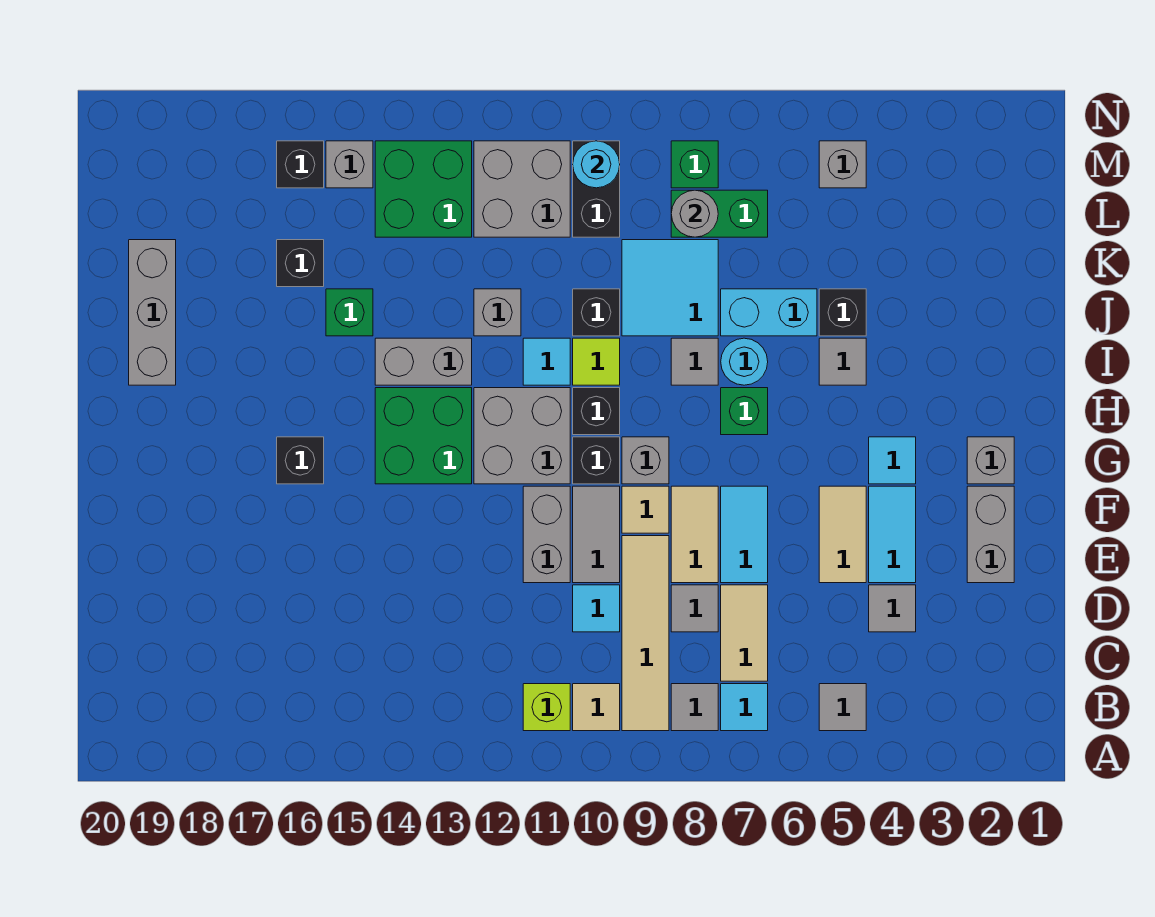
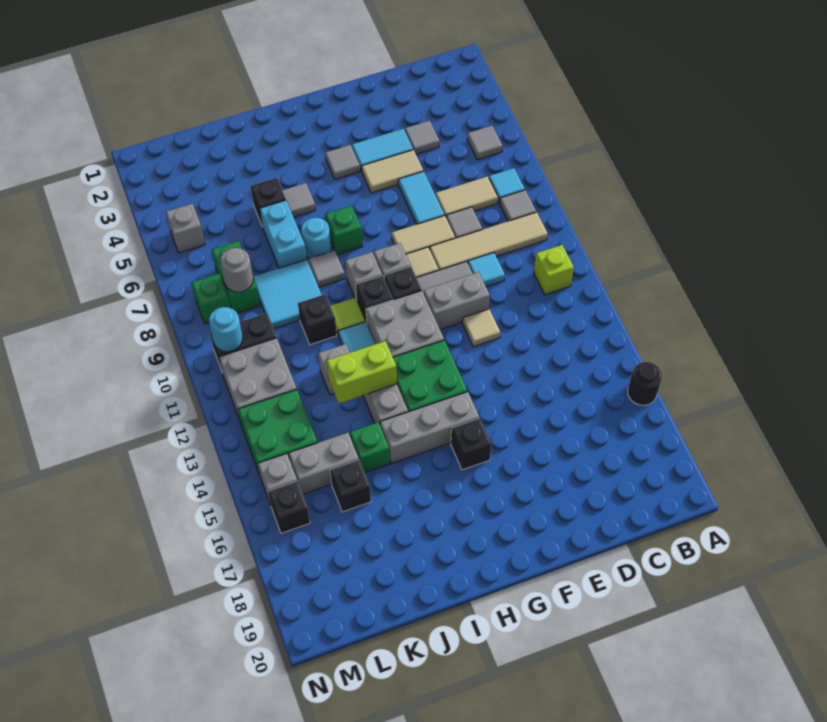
none -> black 1x1 round brick [628,362,662,405]
tan 1x1 tile [573,684,620,731] -> tan 1x1 tile moved to [462,309,500,347]
grey 1x2 brick [967,486,1014,583] -> grey 1x2 brick moved to [289,433,359,494]
cyan 1x2 tile [721,486,768,583] -> cyan 1x2 tile turned to [398,171,444,224]
grey 1x1 brick [967,437,1014,484] -> grey 1x1 brick moved to [345,252,382,301]
cyan 1x1 tile [869,437,916,484] -> grey 1x1 tile [325,145,360,179]
none -> lime 1x2 brick [327,341,397,403]
grey 1x3 brick [129,240,176,385] -> grey 1x3 brick moved to [380,392,479,464]

